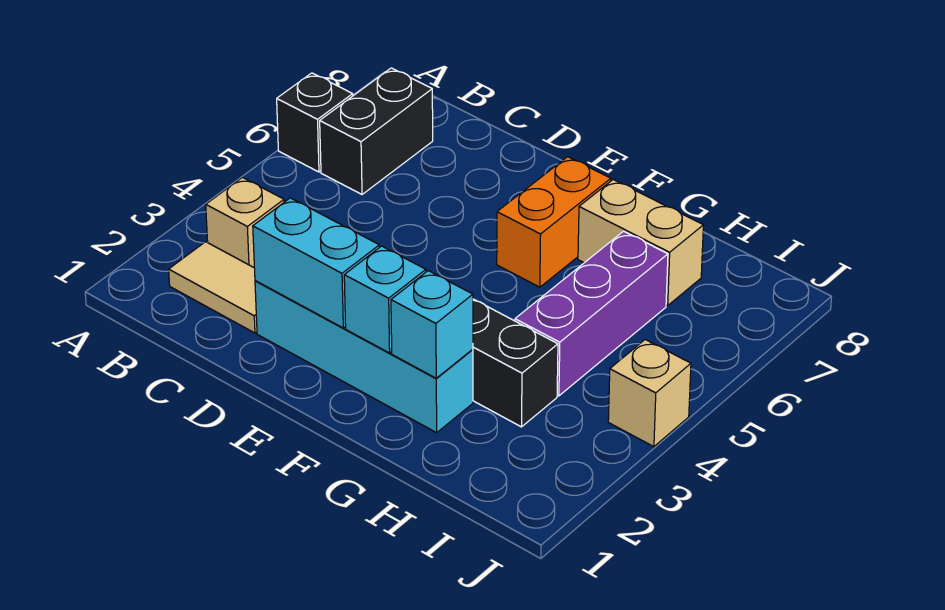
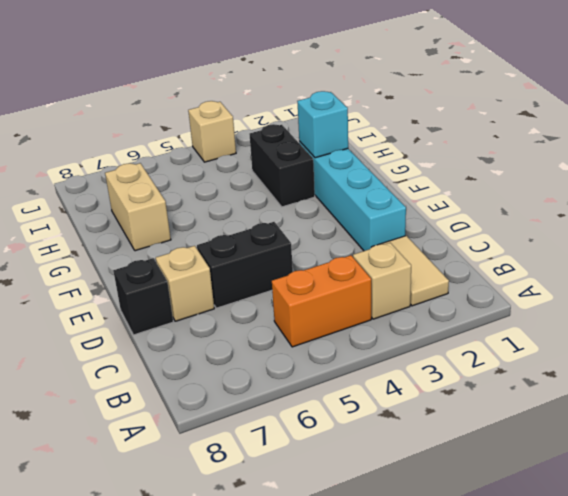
black 1x1 brick [277,73,353,172] -> black 1x1 brick moved to [113,258,173,335]
black 1x2 brick [320,68,433,194] -> black 1x2 brick moved to [197,222,293,308]
cyan 1x2 brick [253,198,379,328] -> none
none -> tan 1x1 brick [156,246,214,321]
cyan 1x1 brick [344,246,426,353] -> none
orange 1x2 brick [497,157,611,287] -> orange 1x2 brick moved to [272,255,371,347]
purple 1x3 brick [515,231,668,396] -> none

